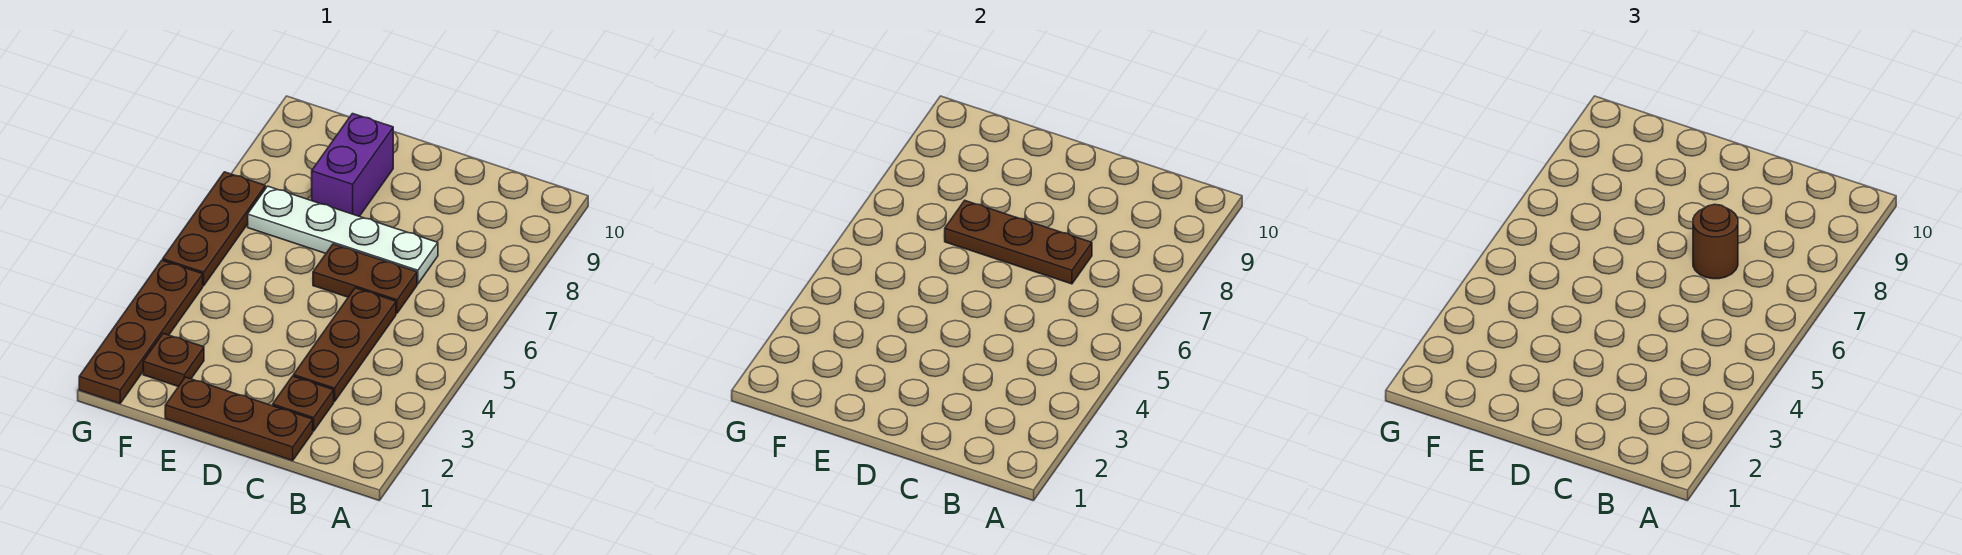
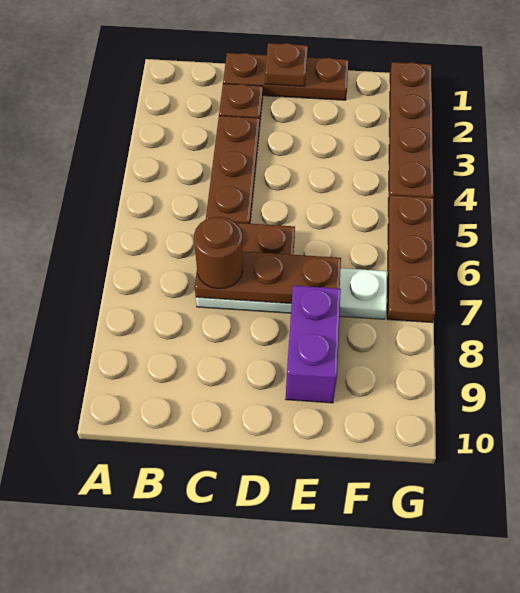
brown 1x1 plate [143,333,204,387] -> brown 1x1 plate moved to [265,43,308,86]

